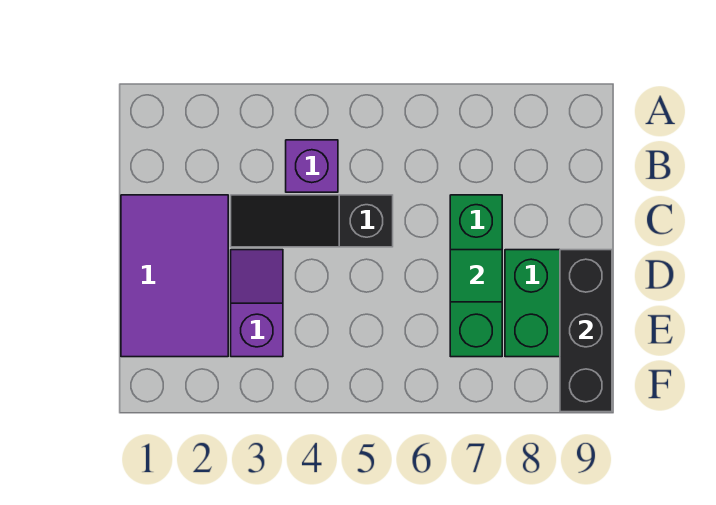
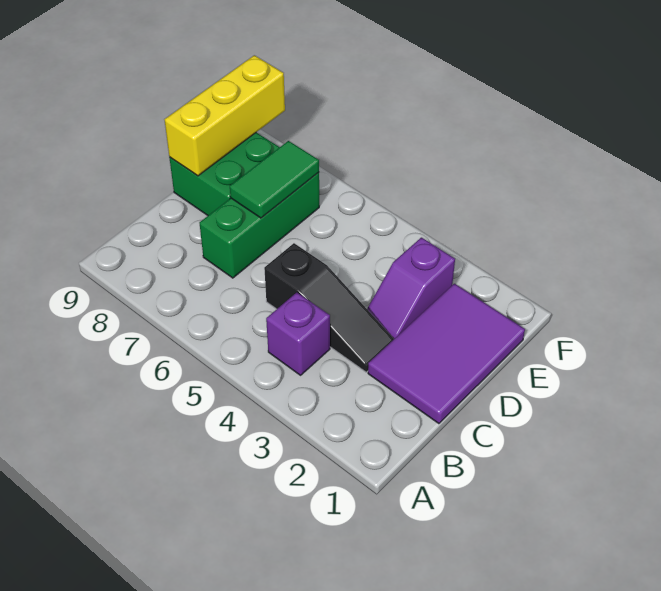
green 1x1 tile [450,250,502,302] -> green 1x2 tile [230,141,319,218]
black 1x3 brick [560,250,612,412] -> yellow 1x3 brick [164,55,285,176]

